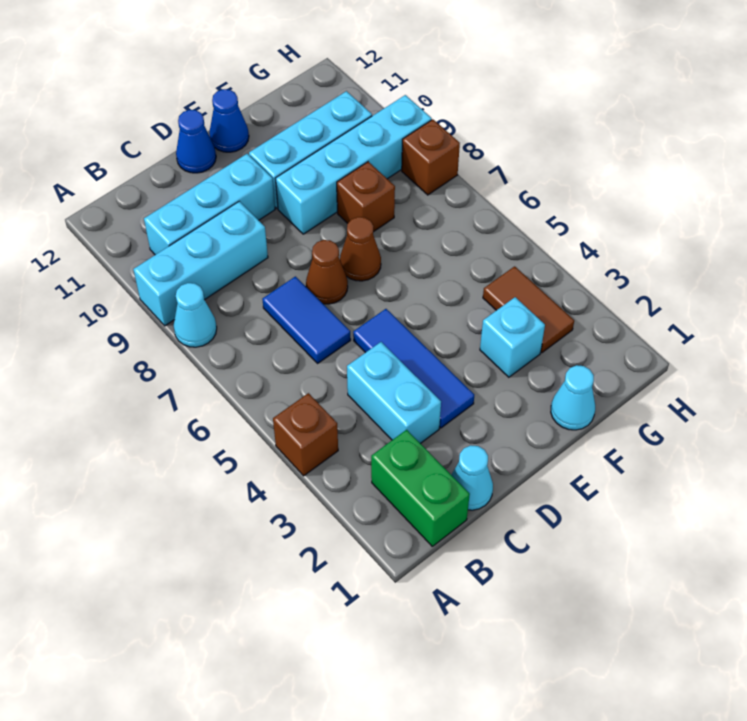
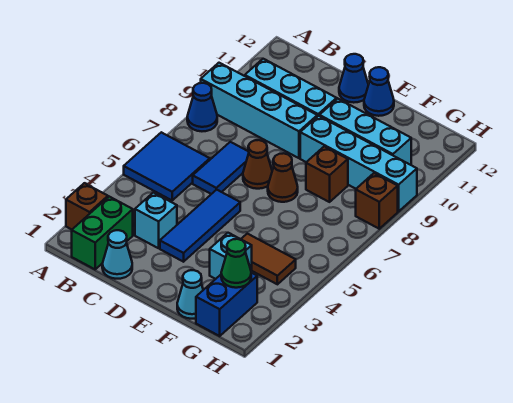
brown 1x1 brick [273,393,338,476] -> brown 1x1 brick moved to [66,183,108,229]
none -> blue 2x2 tile [124,132,210,200]
cyan 1x1 cone [174,283,217,347] -> blue 1x1 cone [187,83,217,131]
cyan 1x3 brick [133,201,268,326] -> cyan 1x4 brick [201,63,317,158]
cyan 1x2 brick [347,342,441,444] -> cyan 1x1 brick [135,193,177,248]
none -> blue 1x2 brick [196,273,257,336]
none -> green 1x1 cone [221,239,251,288]
brown 1x2 tile [483,266,574,353] -> brown 1x2 tile turned to [241,234,296,284]

